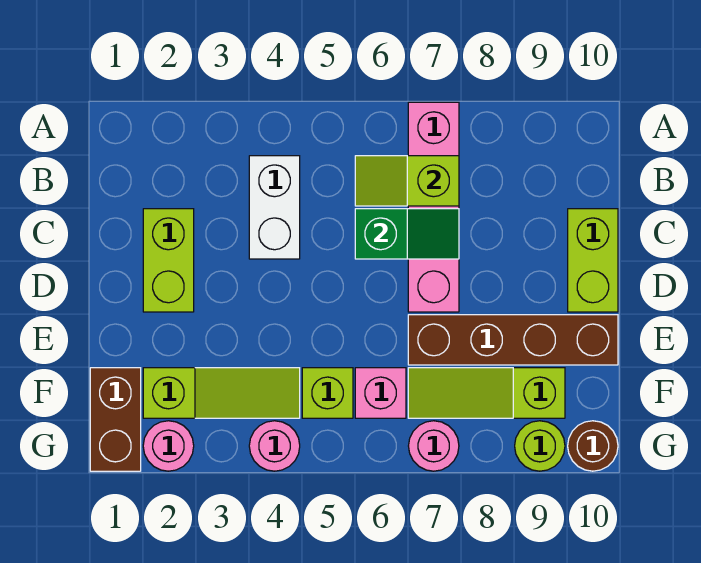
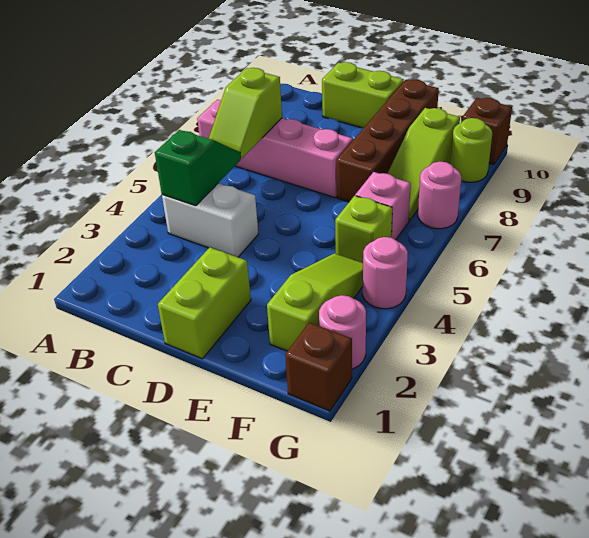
lime 1x2 brick [143,209,194,312] -> lime 1x2 brick turned to [158,247,251,359]
green 1x2 slope [355,209,459,259] -> green 1x2 slope moved to [155,130,241,206]
brown 1x2 brick [90,368,141,471] -> brown 1x1 brick [285,322,352,411]
brown 1x1 round brick [568,421,618,471] -> brown 1x1 brick [462,98,512,165]

